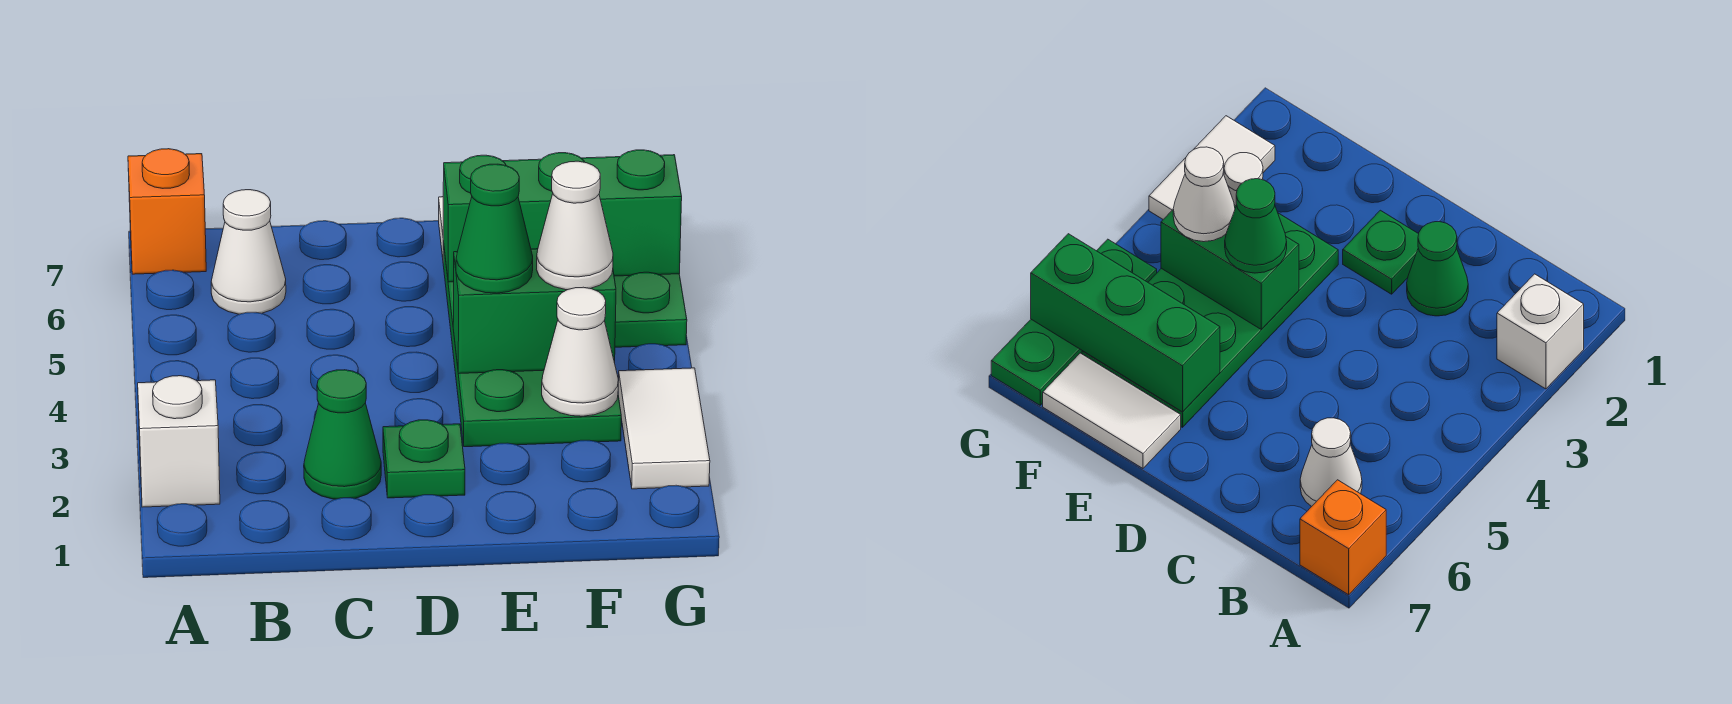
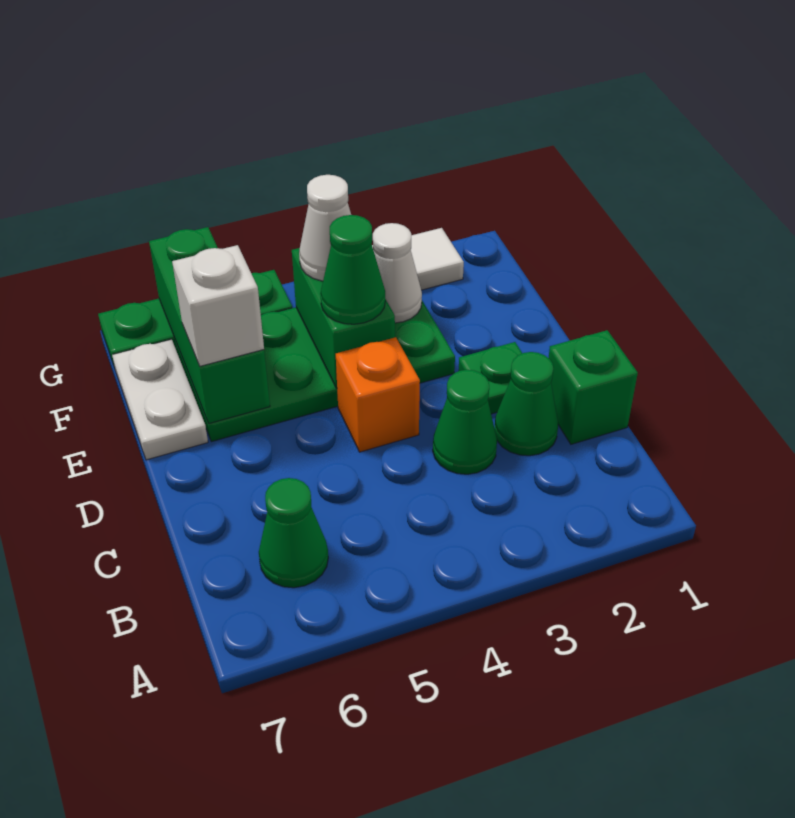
white 1x1 brick [138,376,220,507] -> white 1x1 brick moved to [172,245,264,366]
orange 1x1 brick [128,149,206,274] -> orange 1x1 brick moved to [336,337,420,452]
white 1x1 cone [211,190,286,314] -> green 1x1 cone [259,478,328,588]
none -> green 1x1 brick [549,330,638,444]
none -> green 1x1 cone [433,370,497,474]
white 1x2 tile [1043,353,1181,468] -> white 1x2 plate [112,339,208,460]

